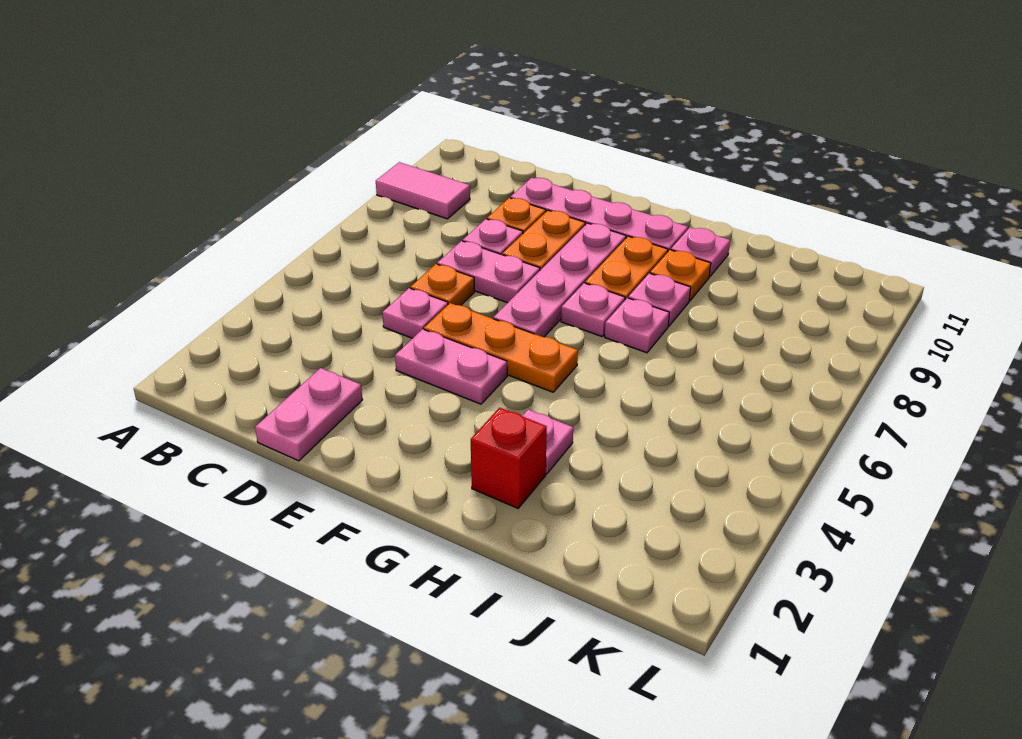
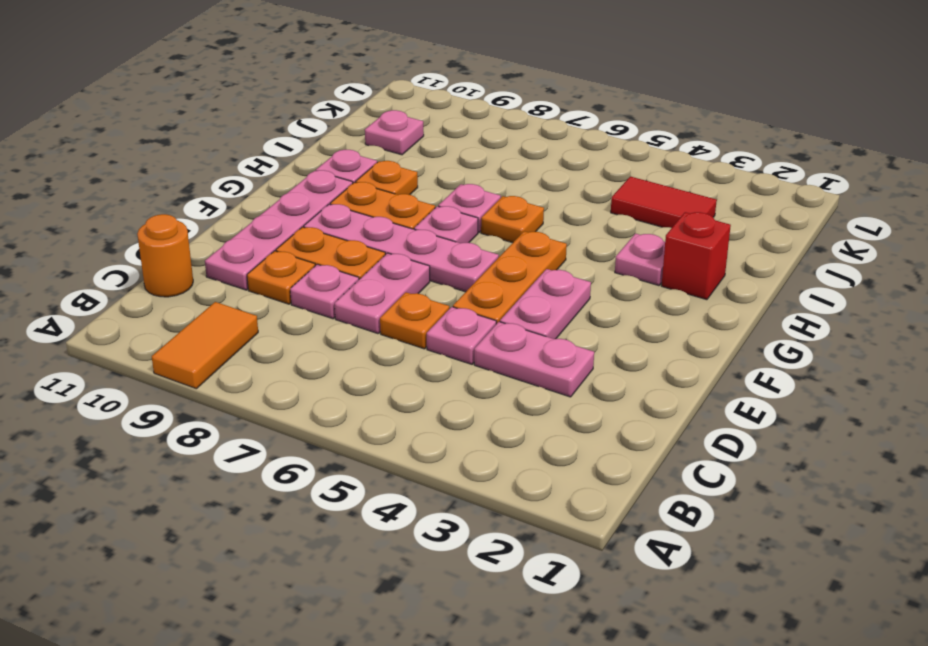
pink 1x2 tile [376,162,470,219] -> orange 1x2 tile [152,302,258,389]
none -> orange 1x1 round brick [137,214,193,297]
pink 1x2 plate [255,368,362,461] -> pink 1x2 plate moved to [474,322,594,397]
none -> orange 1x1 plate [481,196,544,243]
pink 1x1 plate [628,273,691,326] -> pink 1x1 plate moved to [365,110,424,155]
none -> red 1x2 tile [611,176,717,228]

